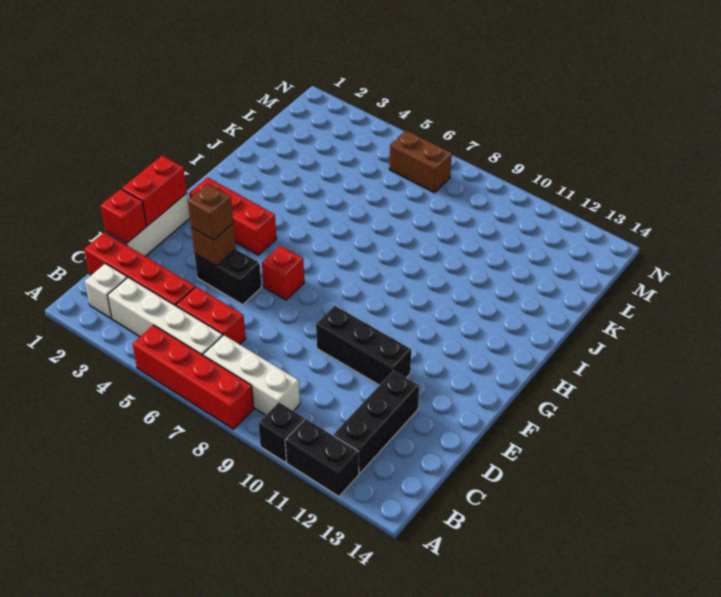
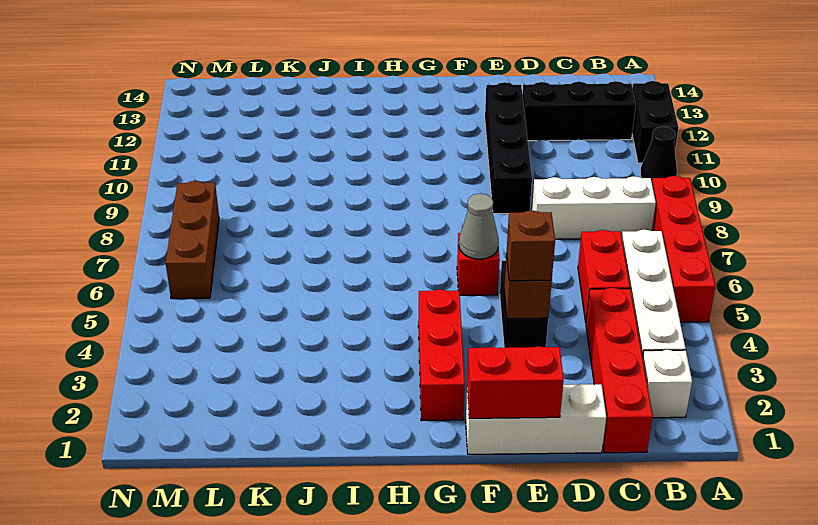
black 1x1 brick [258,402,304,462] -> black 1x1 cone [640,127,677,182]
white 1x3 brick [203,335,300,415] -> white 1x3 brick turned to [532,176,656,239]
red 1x1 brick [100,189,146,244] -> none
black 1x3 brick [316,306,411,385] -> black 1x4 brick [485,82,532,214]
none -> grey 1x1 cone [459,193,499,259]
brown 1x2 brick [389,130,452,193] -> brown 1x3 brick [166,181,219,299]

